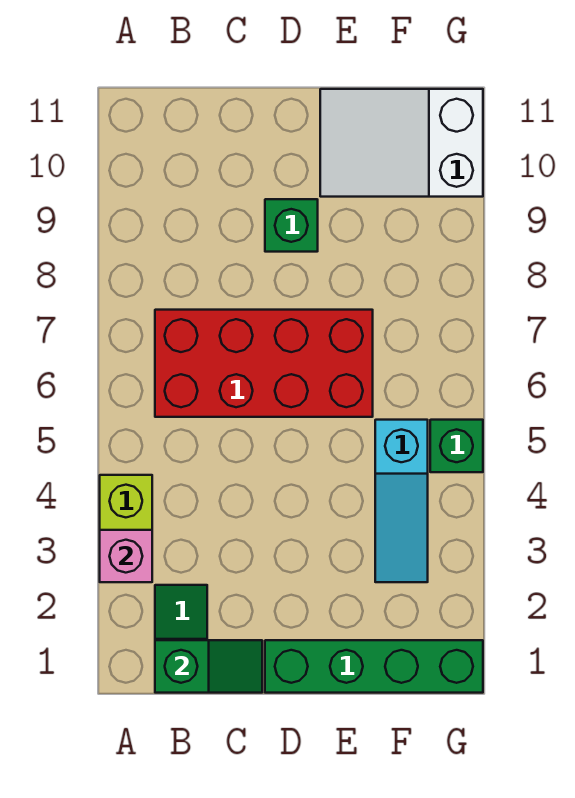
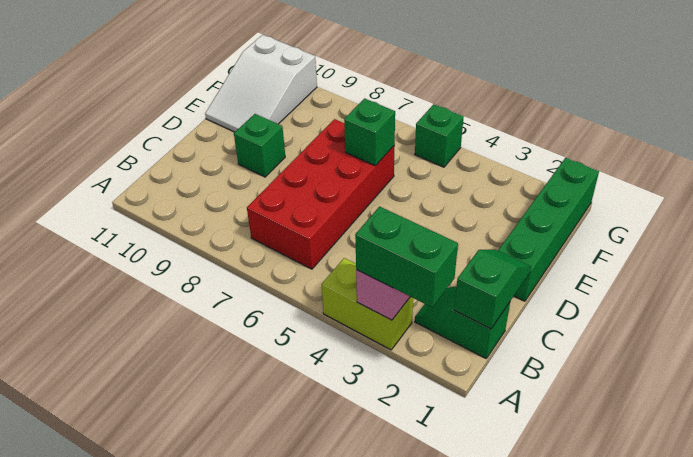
none -> green 1x2 brick [355,207,458,308]
none -> green 1x1 brick [344,99,395,166]
cyan 1x3 slope [375,420,428,582] -> none

